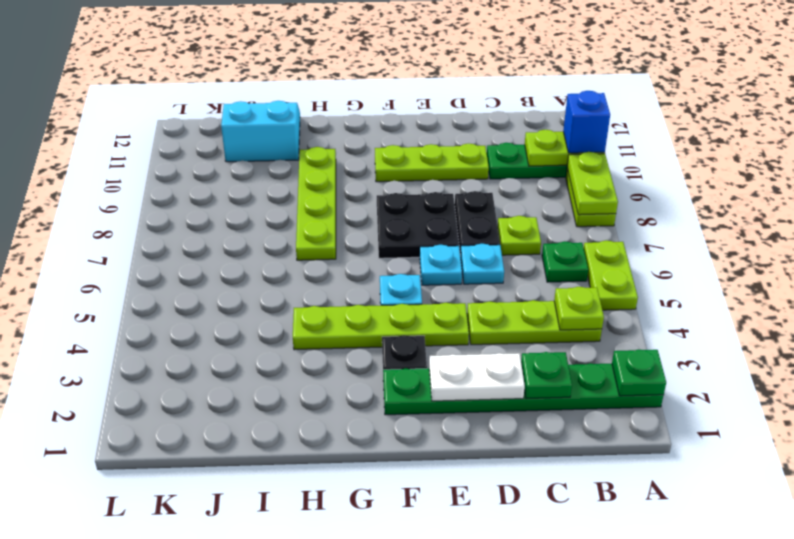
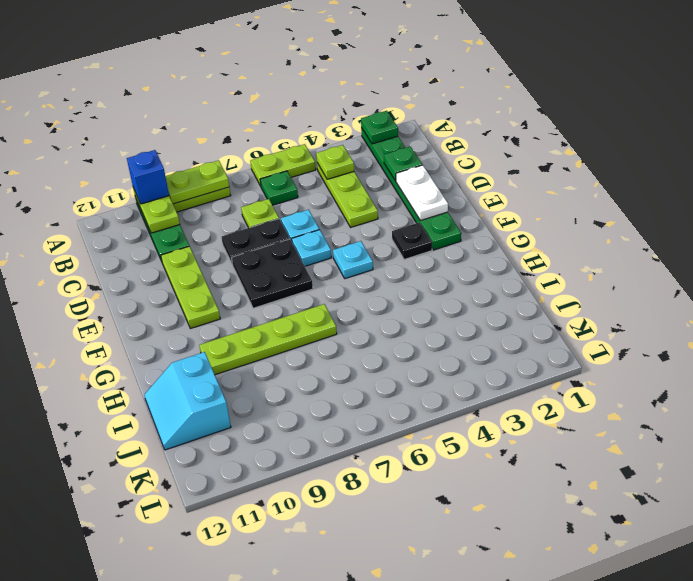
lime 1x4 plate [293,303,469,350] -> none

